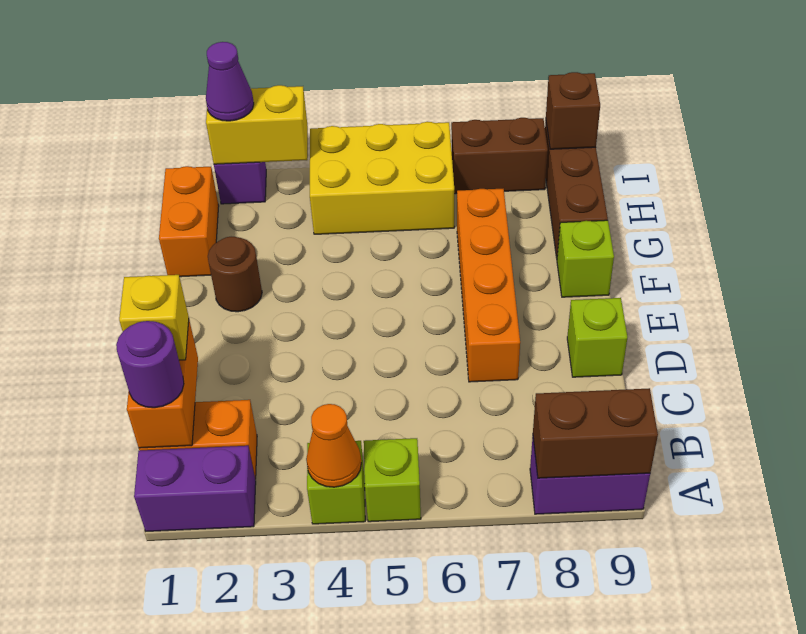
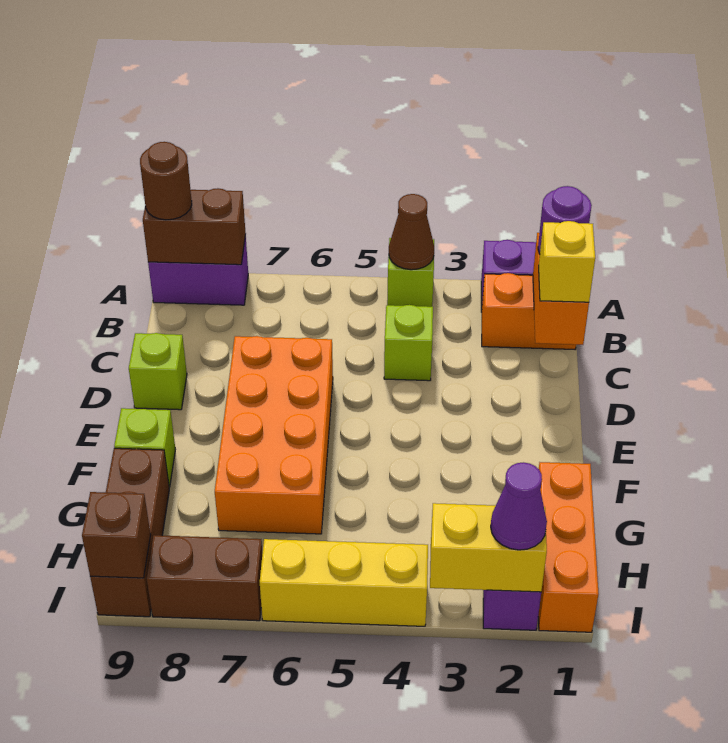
orange 1x1 cone [306,404,361,487] -> brown 1x1 cone [389,194,434,270]
lime 1x1 brick [364,438,421,522] -> lime 1x1 brick moved to [384,305,433,381]
orange 1x4 brick [457,189,520,382] -> orange 2x4 brick [215,336,333,534]
brown 1x1 round brick [208,237,262,312] -> brown 1x1 round brick moved to [140,142,192,220]
orange 1x2 brick [159,166,219,277] -> orange 1x3 brick [538,462,599,632]
yellow 2x3 brick [310,122,454,234] -> yellow 1x3 brick [260,539,428,626]

